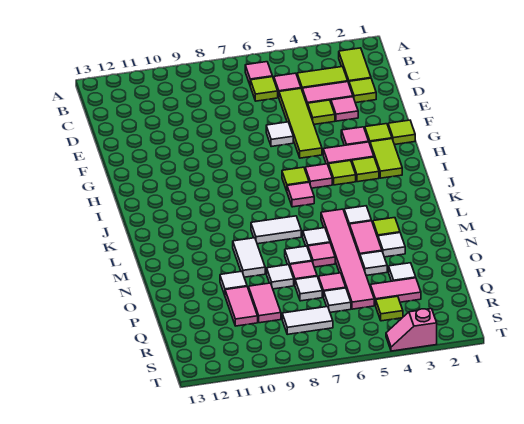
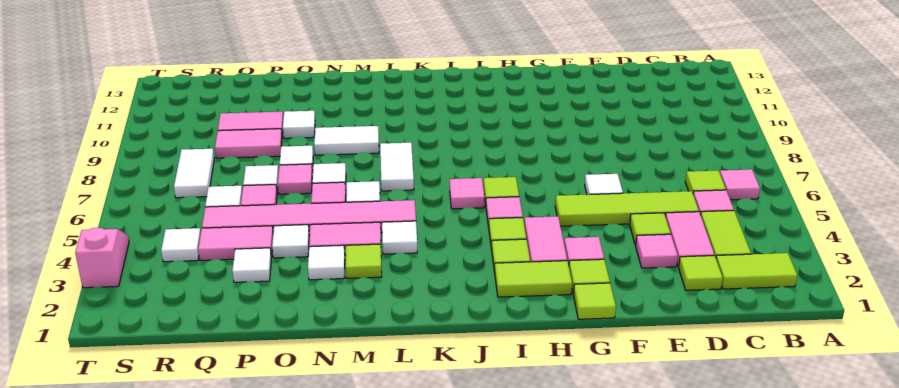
pink 1x2 tile [370,278,421,306] -> pink 1x2 tile turned to [198,226,273,260]
lime 1x1 tile [376,296,403,321] -> white 1x1 tile [161,228,201,262]

